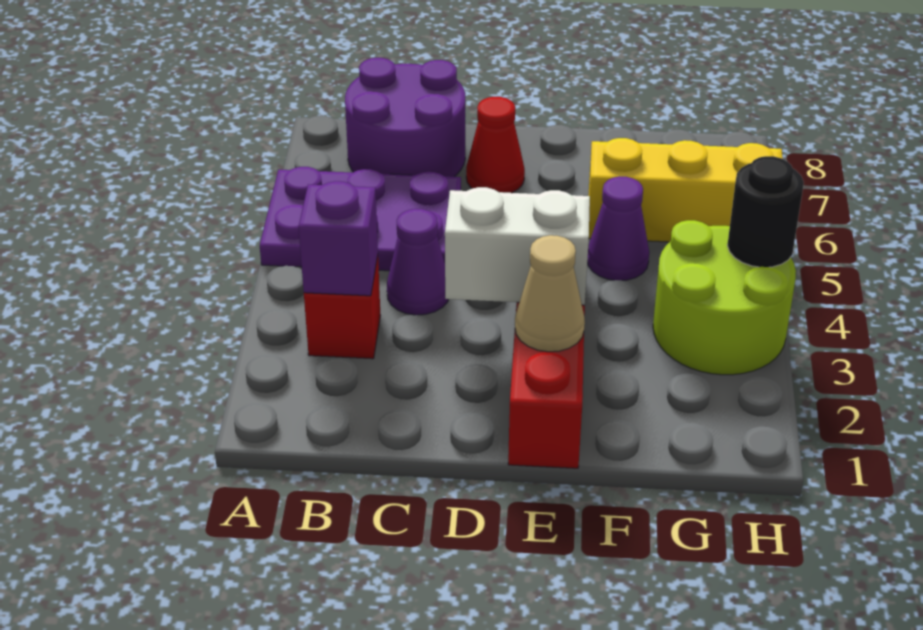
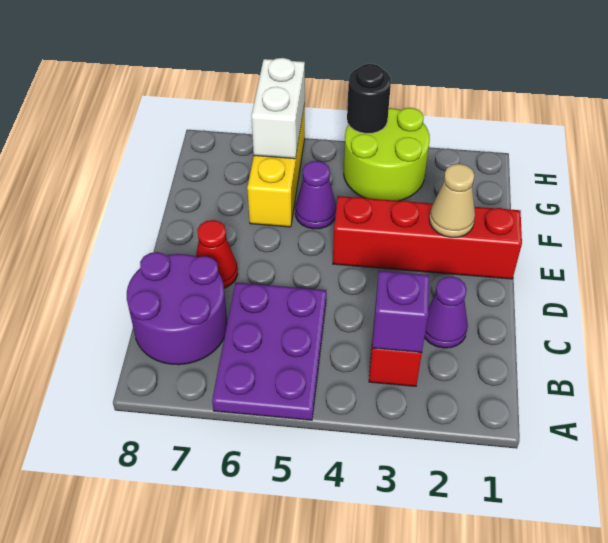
purple 1x1 cone [387,209,449,315] -> purple 1x1 cone moved to [424,276,468,348]
white 1x2 brick [445,187,590,305] -> white 1x2 brick moved to [252,58,305,159]

